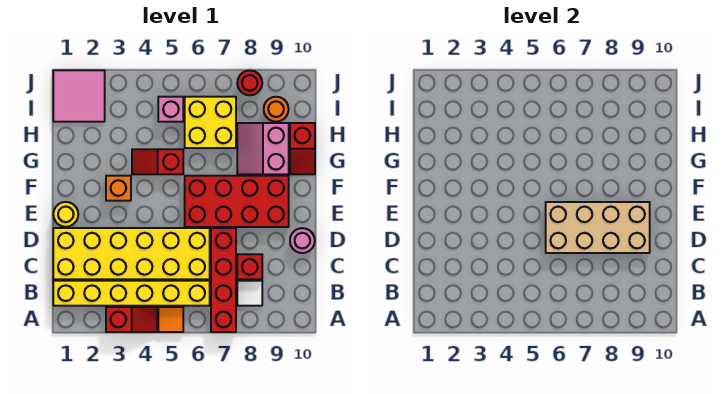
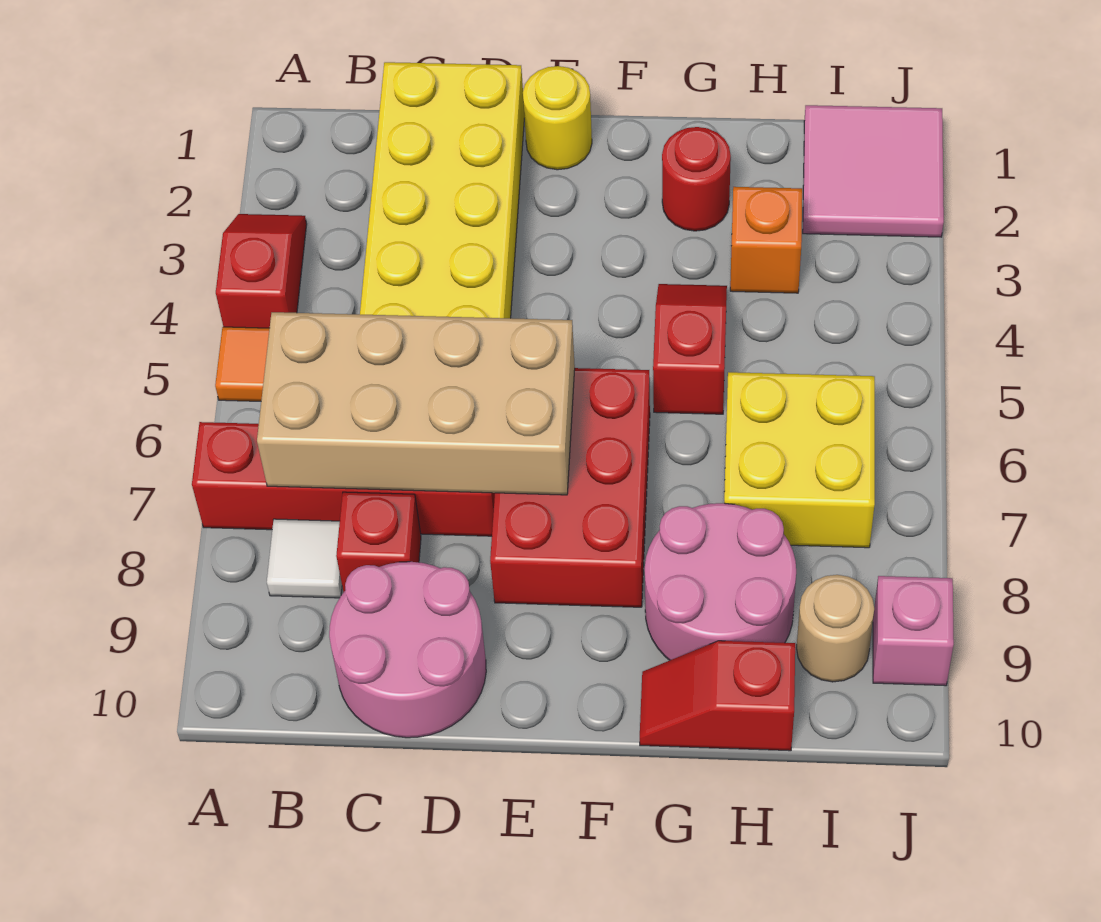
red 1x2 slope [106,307,157,332] -> red 1x2 slope turned to [216,214,307,328]
yellow 1x6 brick [53,281,210,306] -> none
tan 2x4 brick [546,202,650,253] -> tan 2x4 brick turned to [257,312,575,495]
pink 1x1 round brick [290,228,315,253] -> pink 2x2 round brick [329,562,486,738]
red 2x4 brick [185,176,289,227] -> red 2x3 brick [490,368,650,607]
orange 1x1 brick [106,176,131,201] -> orange 1x1 brick moved to [730,187,802,293]
pink 2x2 slope [237,123,289,174] -> pink 2x2 round brick [645,503,796,660]
pink 1x1 brick [158,97,183,122] -> pink 1x1 brick moved to [873,576,954,686]
orange 1x1 round brick [264,97,289,122] -> tan 1x1 round brick [797,575,874,682]
red 1x1 round brick [237,70,262,95] -> red 1x1 round brick moved to [662,127,731,231]

